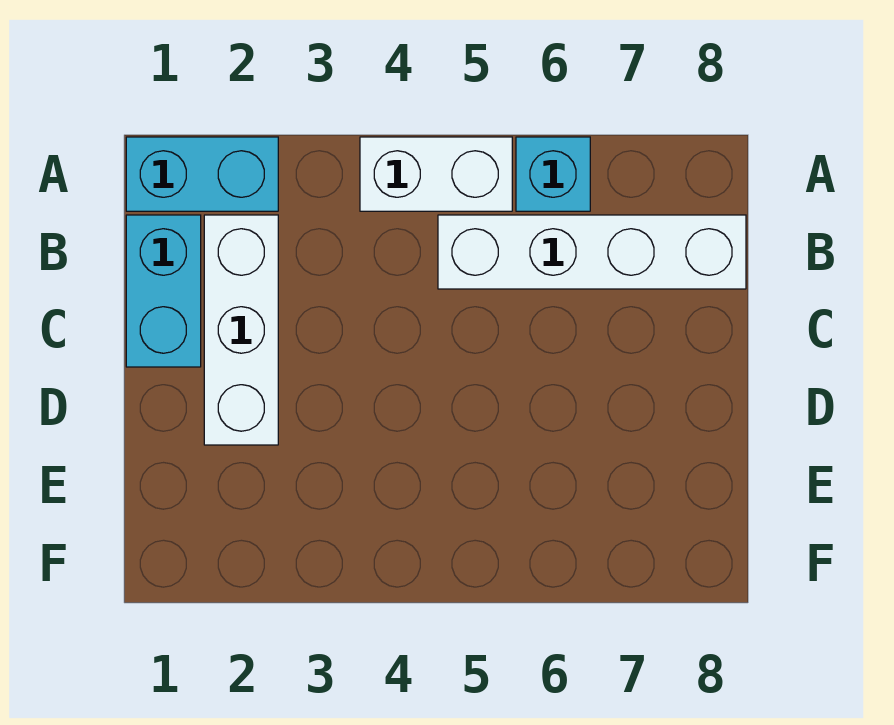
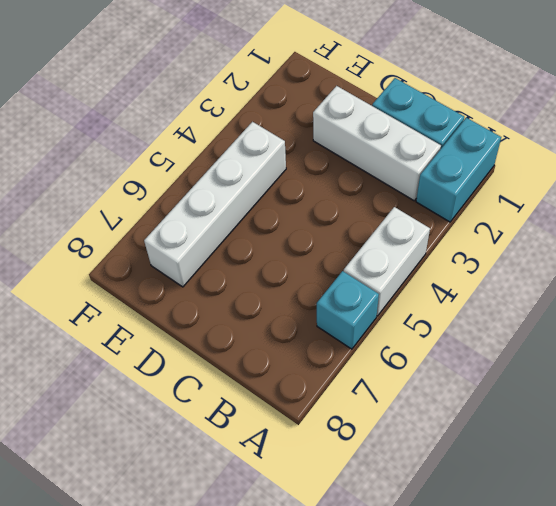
white 1x4 brick [438,215,746,289] -> white 1x4 brick moved to [144,122,286,287]

